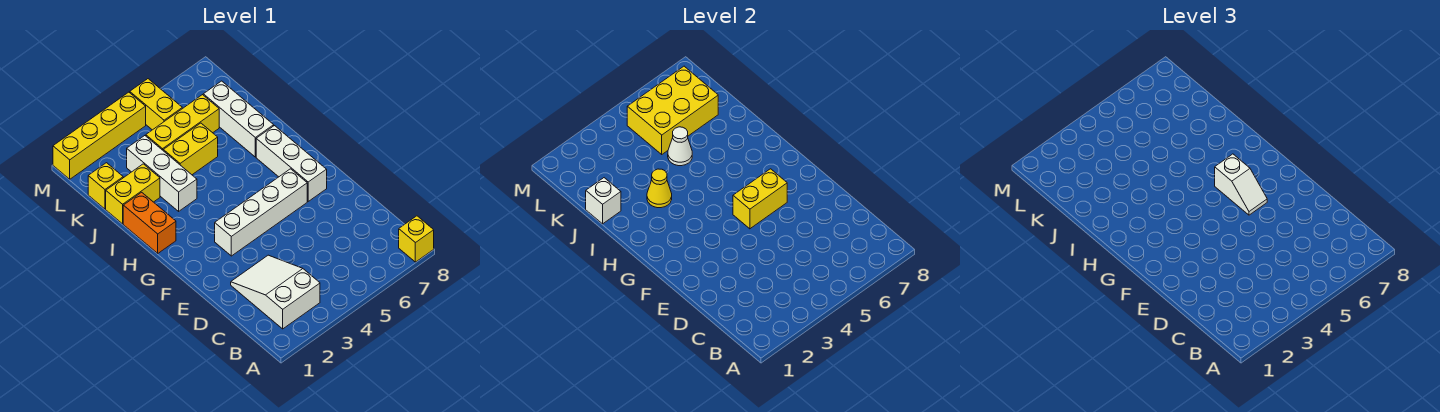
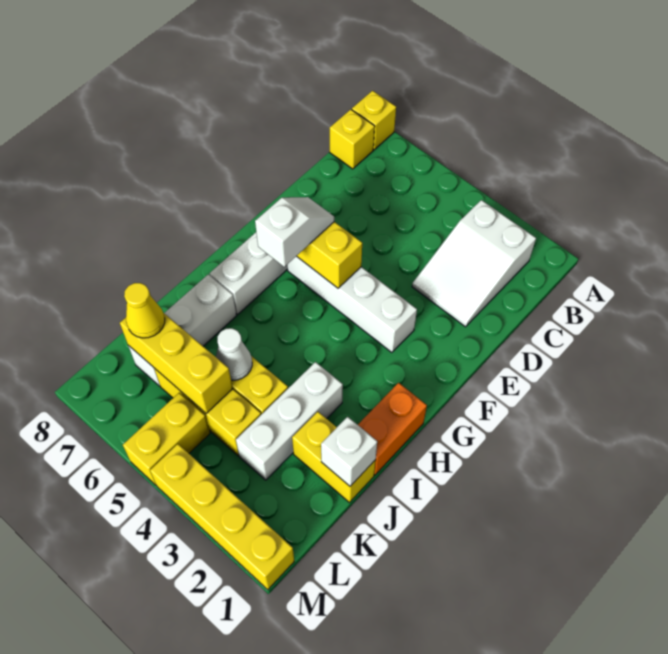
yellow 1x1 cone [647,169,672,208] -> yellow 1x1 cone moved to [124,283,165,338]
yellow 1x1 brick [88,163,123,209] -> yellow 1x1 brick moved to [330,109,375,169]
yellow 2x3 brick [627,66,718,154] -> yellow 1x3 brick [120,313,233,414]

